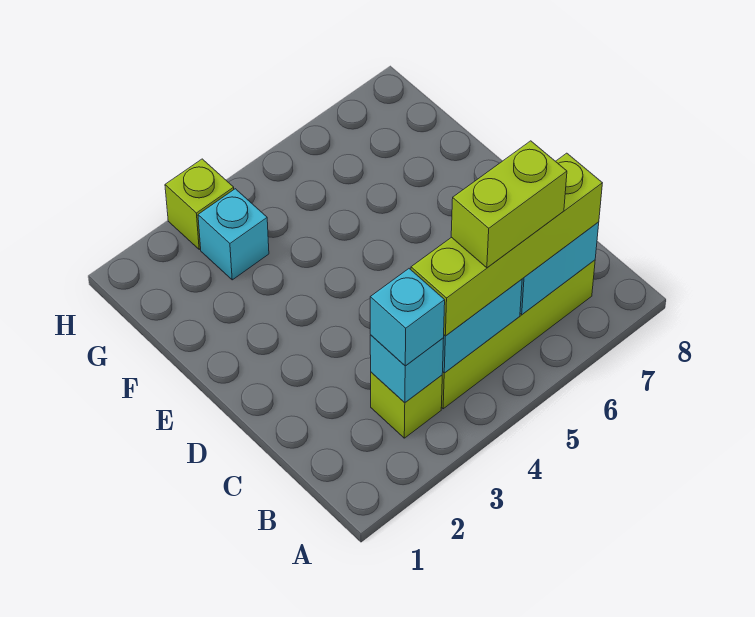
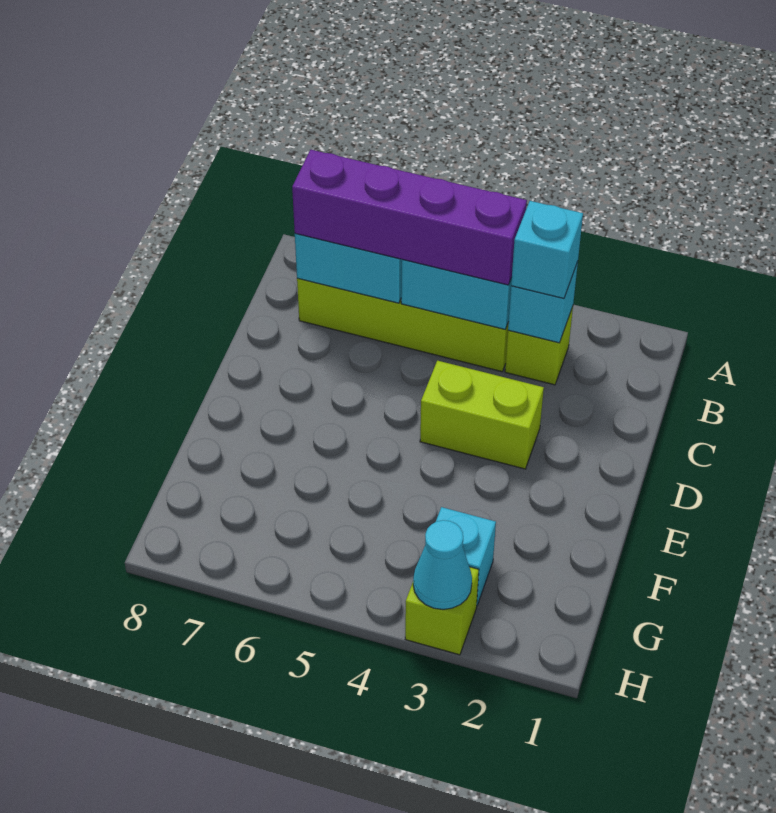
lime 1x4 brick [411,153,602,336] -> purple 1x4 brick [292,150,527,285]
lime 1x2 brick [451,141,567,268] -> lime 1x2 brick moved to [420,361,544,469]
none -> cyan 1x1 cone [413,520,472,609]

